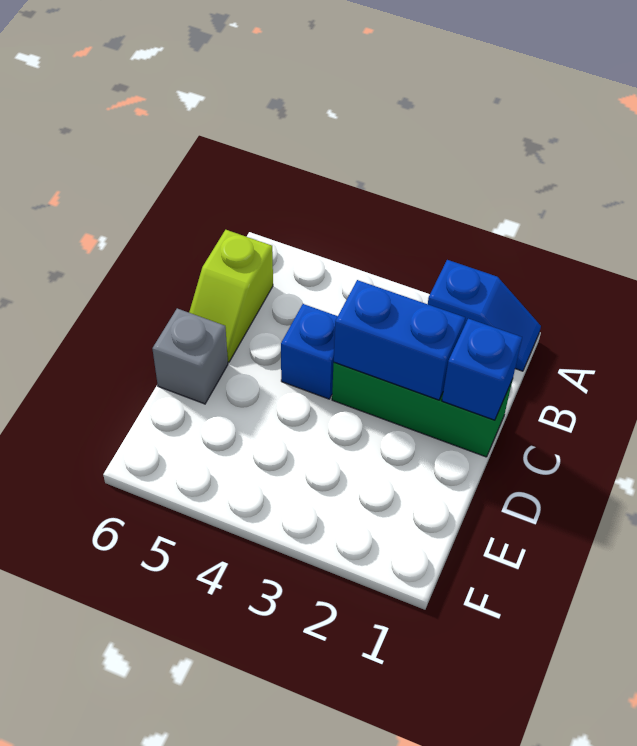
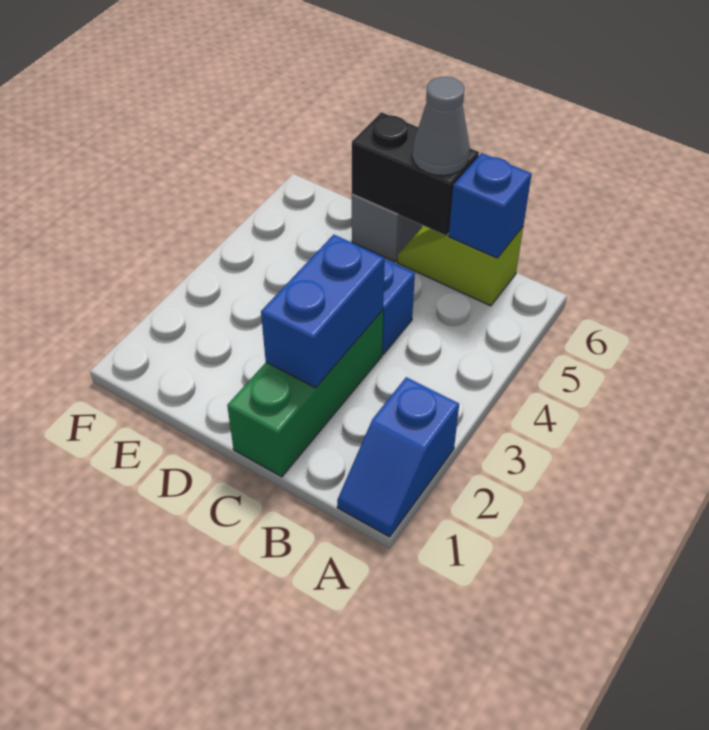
blue 1x1 brick [442,319,522,420] -> blue 1x1 brick moved to [449,153,532,258]
none -> black 1x2 brick [352,112,479,235]
none -> grey 1x1 cone [412,77,470,176]

